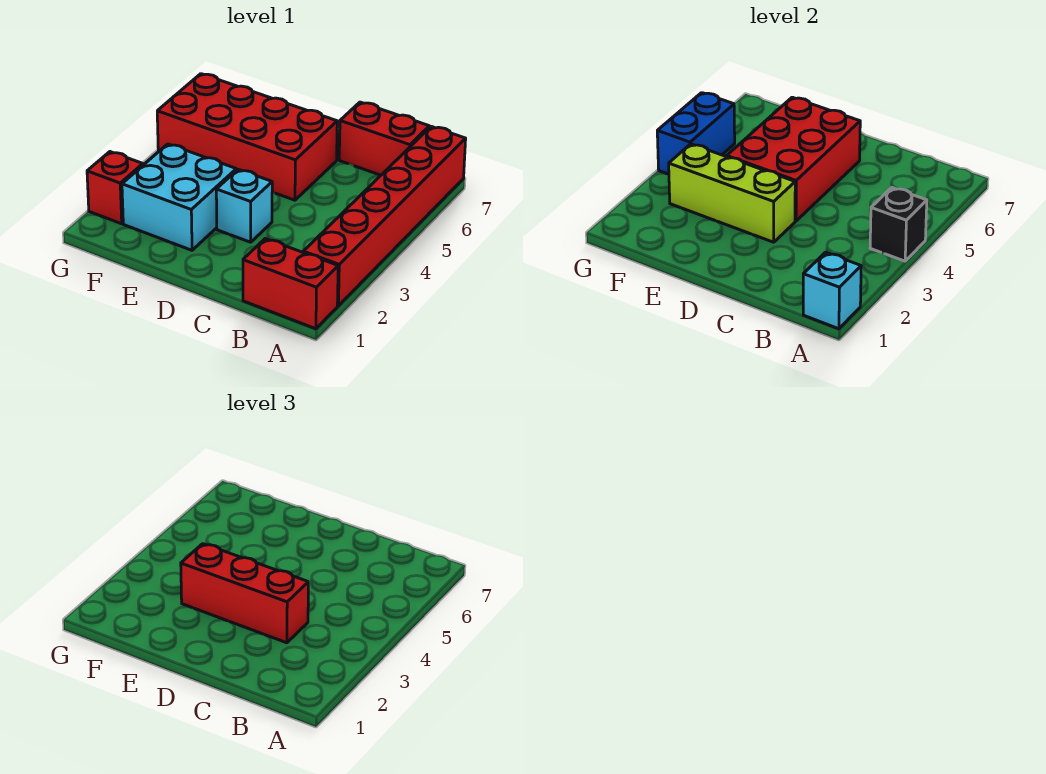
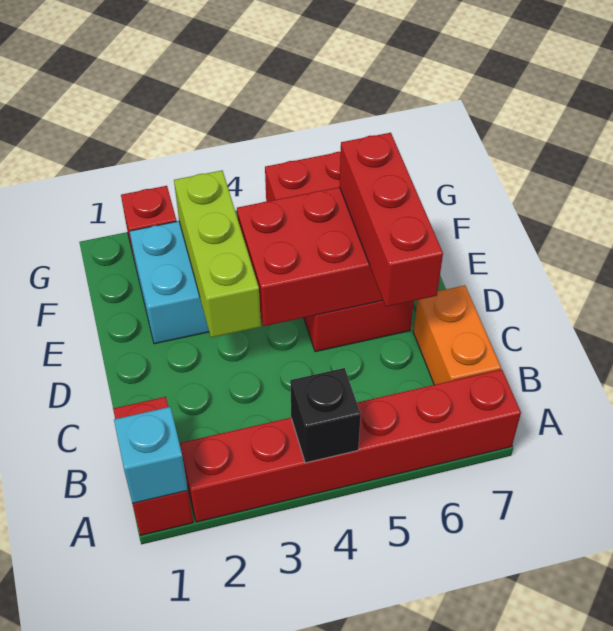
red 1x2 brick [339,102,429,175] -> orange 1x2 brick [413,285,501,385]
red 1x3 brick [181,544,308,643] -> red 1x3 brick moved to [340,133,443,307]
cyan 1x1 brick [216,169,272,242] -> none
blue 1x2 brick [657,93,735,174] -> none

